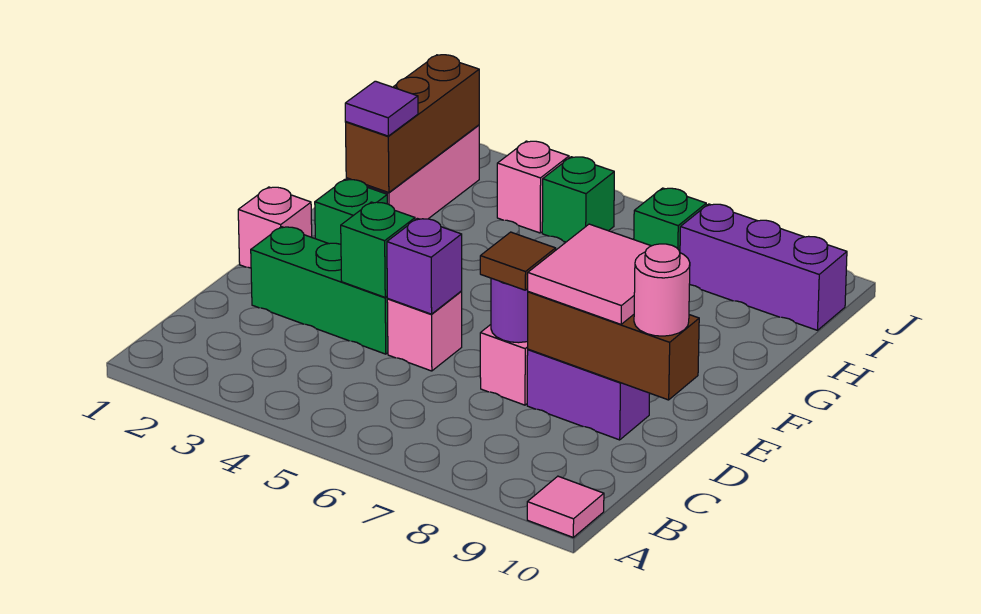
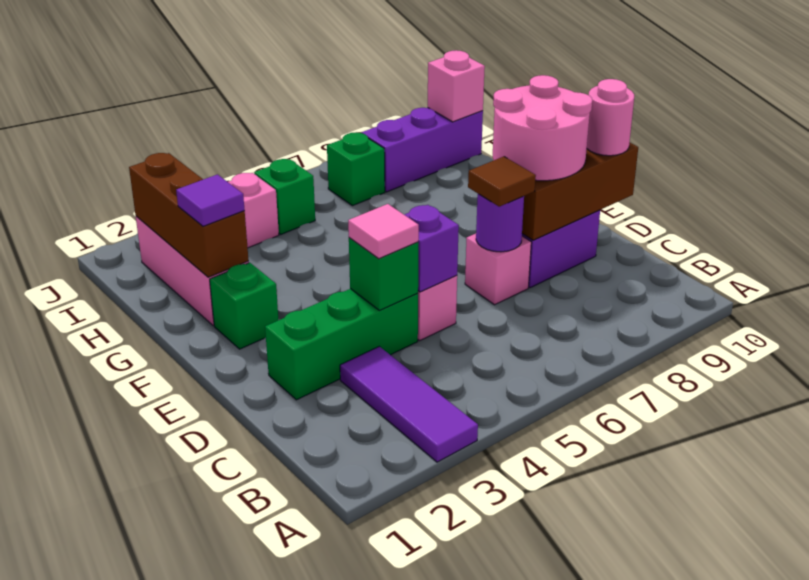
none -> purple 1x3 tile [340,346,478,462]
pink 1x1 tile [527,476,604,537] -> pink 1x1 tile moved to [348,204,419,259]
pink 2x2 tile [528,224,651,324] -> pink 2x2 round brick [493,75,592,181]
pink 1x1 brick [238,187,312,268] -> pink 1x1 brick moved to [428,50,485,122]

